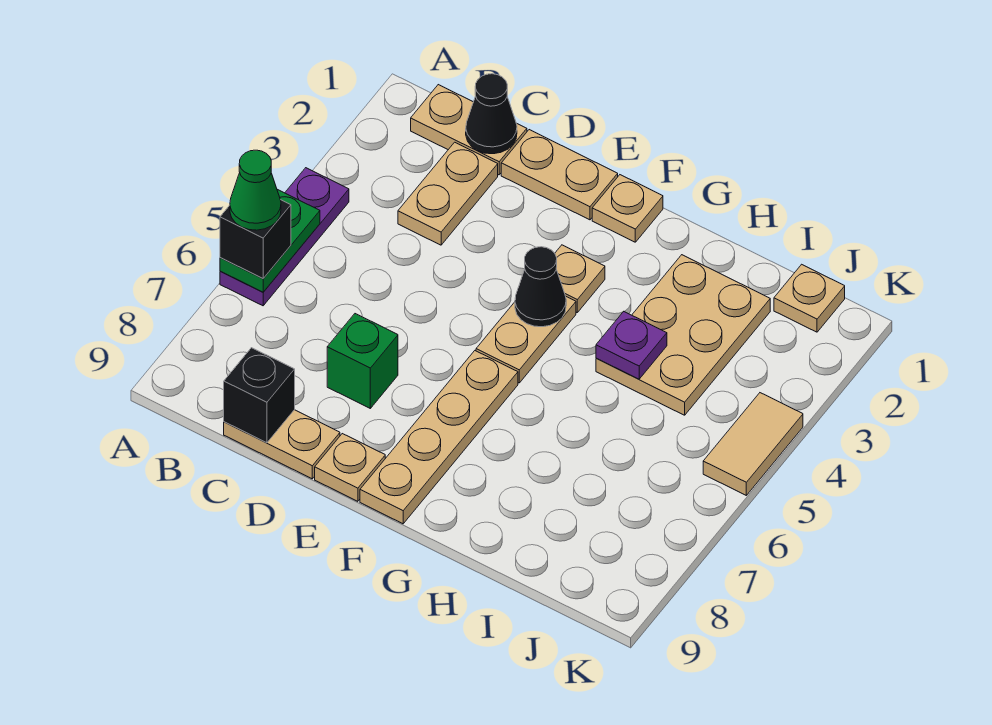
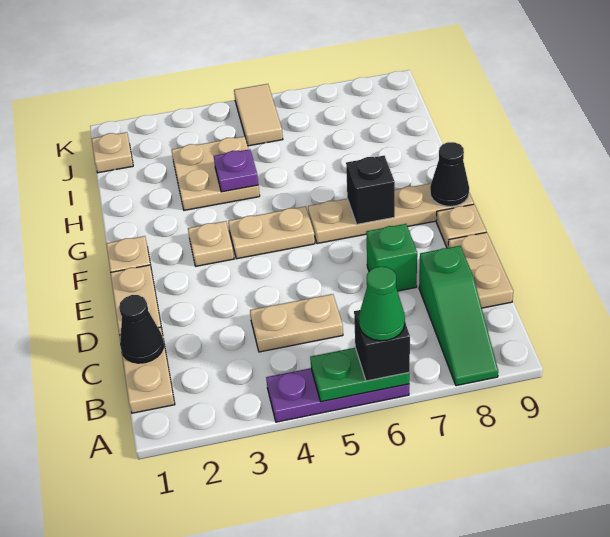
none -> green 1x3 slope [419,246,498,386]
tan 1x2 plate [398,142,498,245] -> tan 1x2 plate moved to [250,294,343,352]
black 1x1 brick [224,348,295,443] -> black 1x1 brick moved to [346,156,395,224]
black 1x1 cone [515,247,566,327] -> black 1x1 cone moved to [430,142,469,206]
tan 2x3 plate [596,255,770,415] -> tan 2x2 plate [172,136,260,210]
tan 1x2 tile [703,393,803,495] -> tan 1x2 tile turned to [234,84,283,146]

